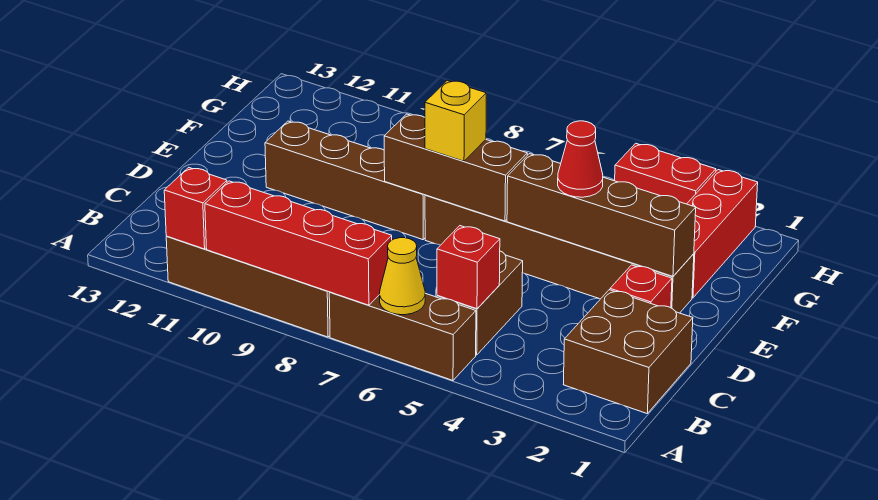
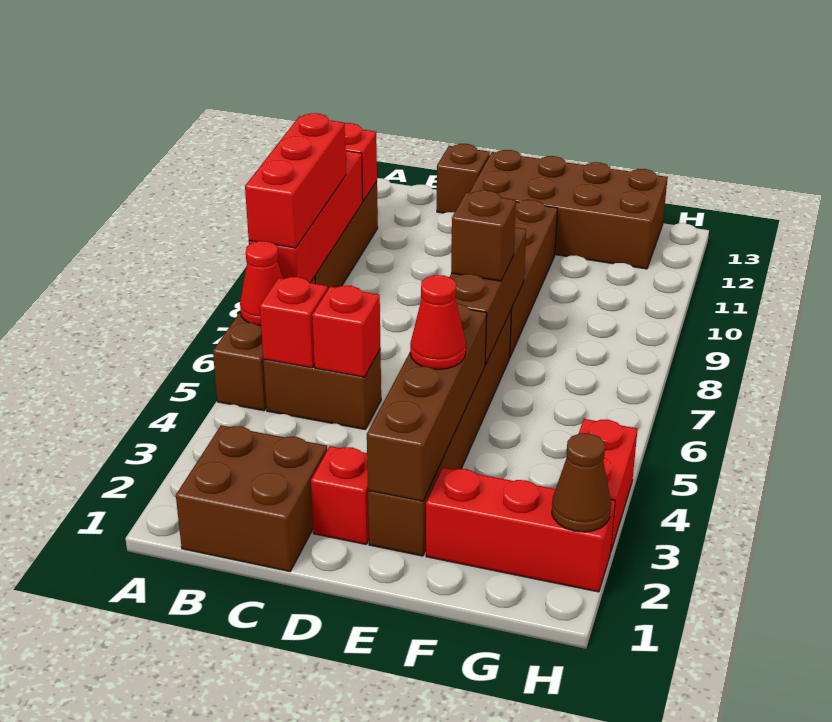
yellow 1x1 cone [380,238,425,315] -> red 1x1 cone [240,241,283,325]
none -> red 1x3 brick [245,113,346,248]
none -> red 1x1 brick [312,286,381,377]
none -> brown 1x1 brick [437,144,490,213]
none -> brown 2x4 brick [469,150,668,269]
yellow 1x1 brick [425,80,486,161] -> brown 1x1 brick [451,190,516,281]
none -> brown 1x1 cone [552,433,611,532]

